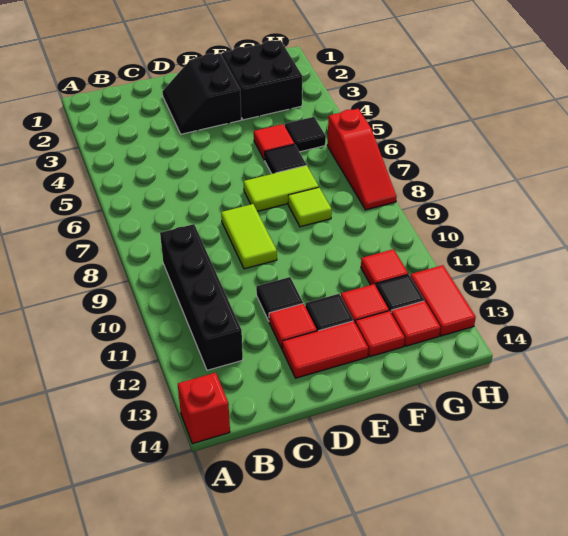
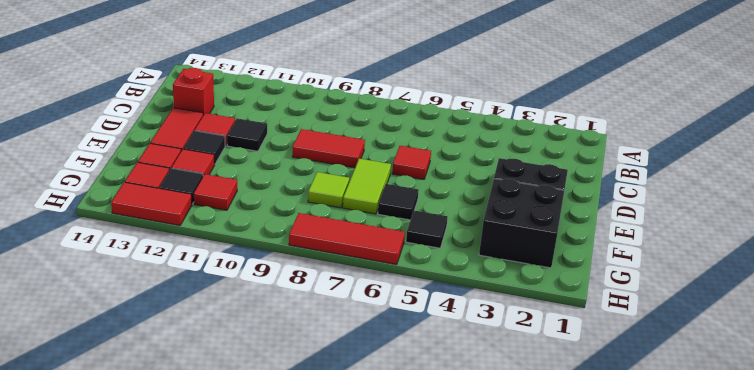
red 1x1 brick [178,373,230,444] -> red 1x1 brick moved to [173,68,214,115]
black 1x4 brick [160,224,243,370] -> none
lime 1x2 tile [221,204,277,269] -> red 1x2 tile [292,129,365,168]
red 1x1 tile [254,124,294,160] -> red 1x1 tile moved to [392,146,431,179]
red 1x3 slope [327,109,396,210] -> red 1x3 tile [289,213,405,265]

